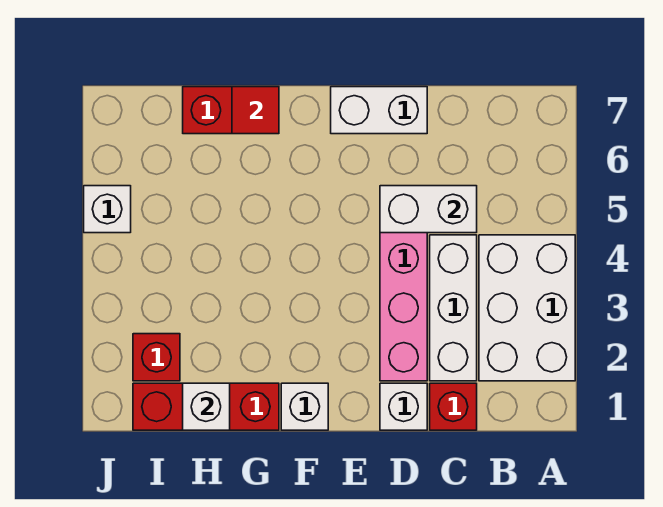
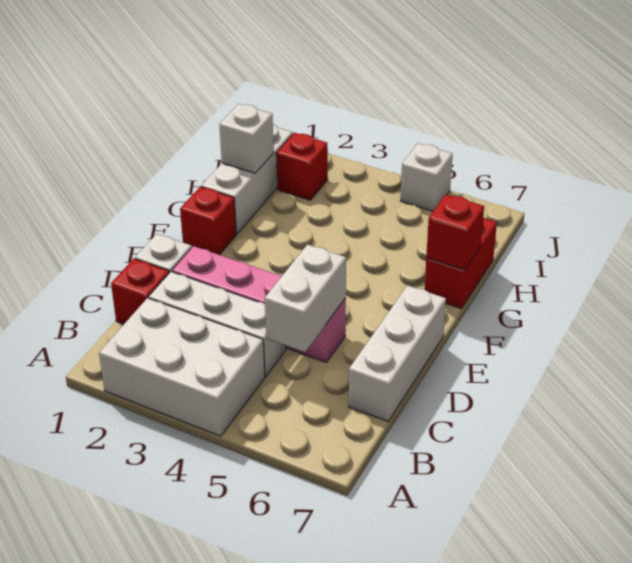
white 1x2 brick [331,87,427,134] -> white 1x3 brick [349,285,446,421]
white 1x1 brick [281,383,328,430] -> red 1x1 brick [180,187,236,255]
red 1x3 brick [133,383,279,430] -> white 1x3 brick [201,124,293,234]
red 1x1 tile [232,87,279,134] -> red 1x1 brick [426,194,484,270]

